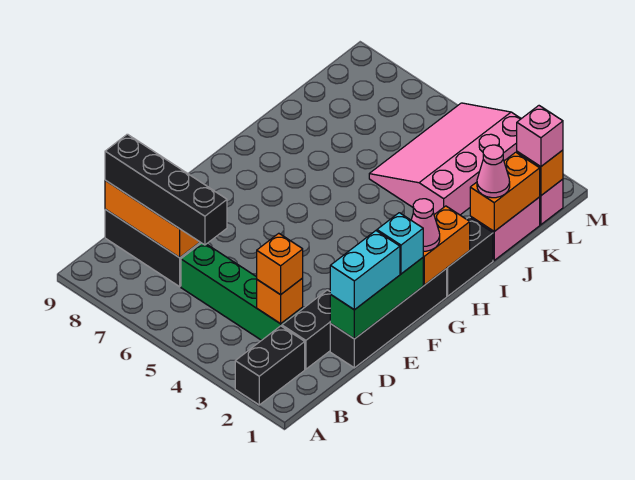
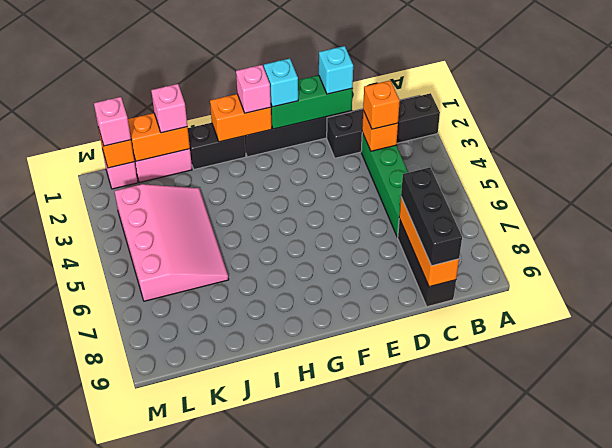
black 1x4 brick [105,134,227,245] -> black 1x3 brick [401,167,462,266]
cyan 1x2 brick [330,231,400,310] -> cyan 1x1 brick [319,46,353,94]
pink 1x1 cone [411,199,440,251] -> pink 1x1 brick [236,65,271,113]
pink 1x1 cone [477,145,510,198] -> pink 1x1 brick [151,84,187,133]
pink 3x4 slope [369,103,521,215] -> pink 3x4 slope turned to [114,184,229,301]

